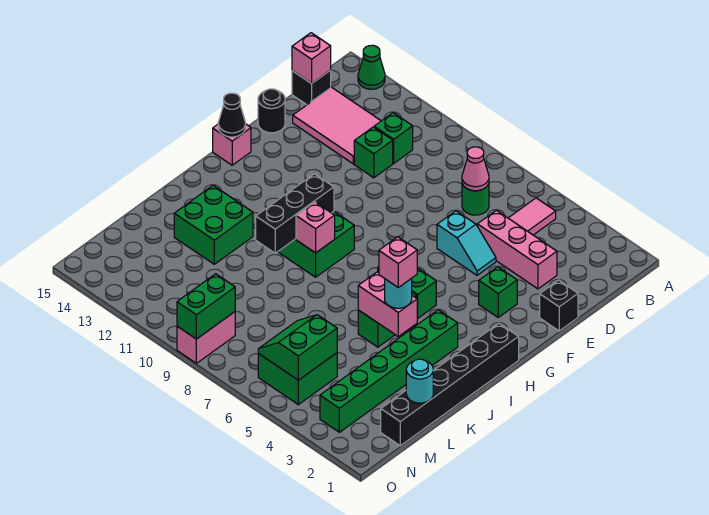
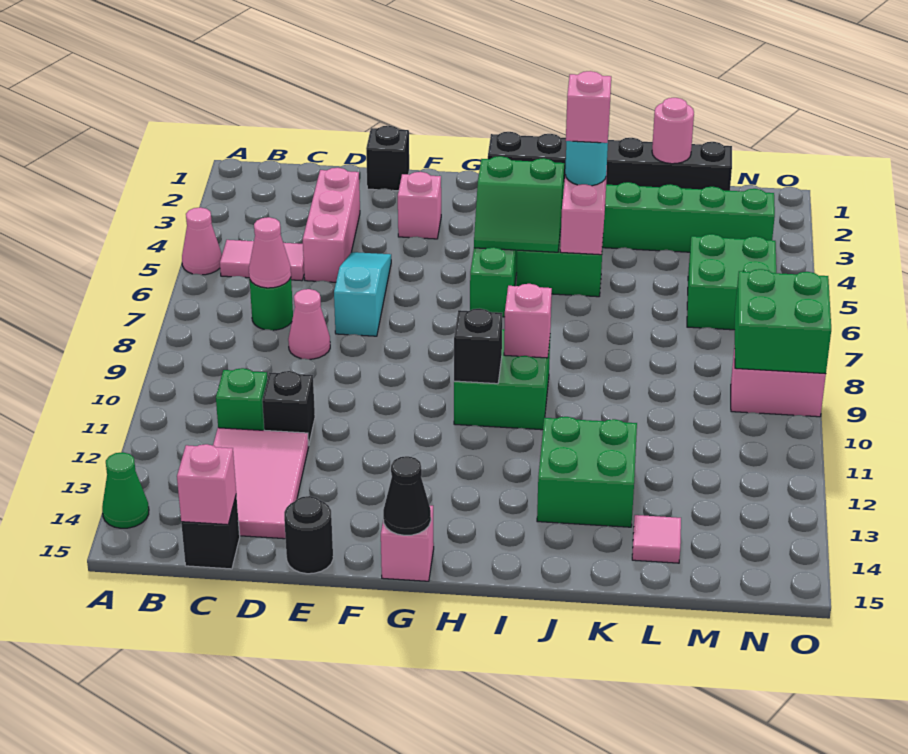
none -> pink 1x1 cone [182,207,222,275]
none -> pink 1x1 cone [288,289,330,359]
green 1x1 brick [354,127,393,178] -> black 1x1 brick [262,371,315,446]
cyan 1x2 slope [437,211,496,275] -> cyan 1x3 slope [334,252,391,336]
green 1x1 brick [479,267,517,317] -> pink 1x1 brick [398,172,441,239]
black 1x3 brick [256,174,334,253] -> black 1x1 brick [454,309,502,384]
cyan 1x1 round brick [406,359,433,403] -> pink 1x1 round brick [652,98,694,164]
none -> pink 1x1 tile [632,515,681,563]
green 2x2 slope [258,315,337,380] -> green 2x2 slope moved to [474,156,564,252]
green 1x2 brick [177,274,235,339] -> green 2x2 brick [735,269,831,374]

